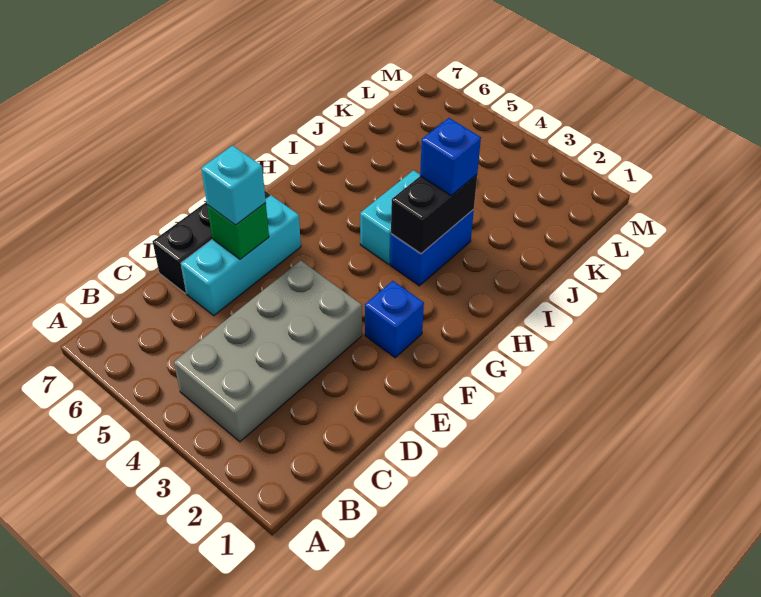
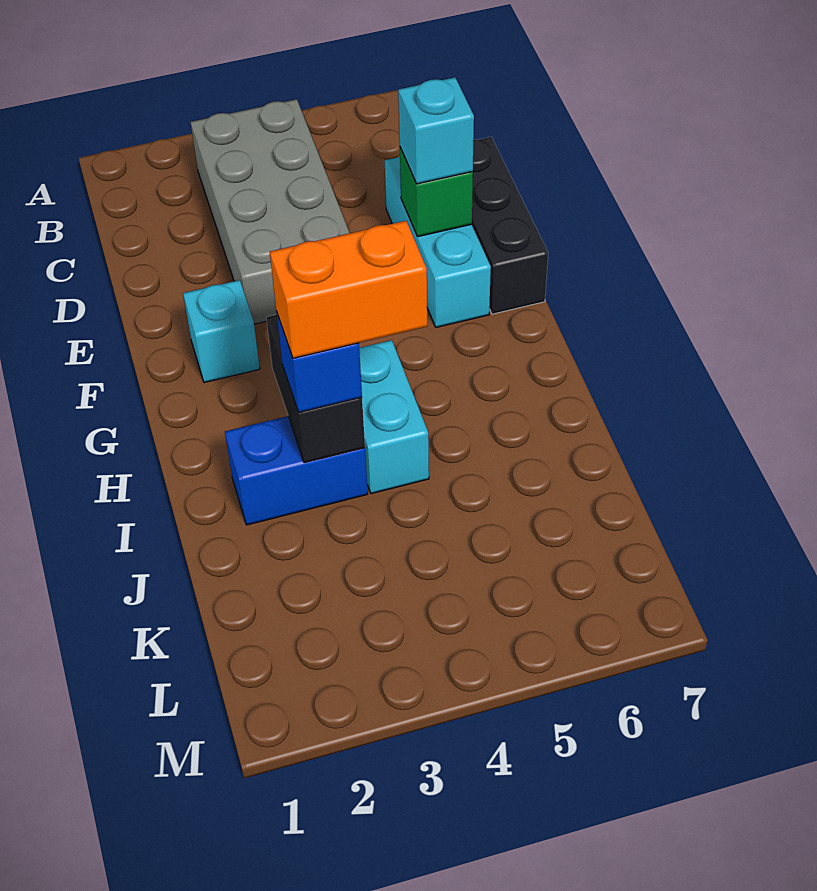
blue 1x1 brick [365,281,424,358] -> cyan 1x1 brick [183,280,260,383]
blue 1x2 brick [390,210,474,286] -> blue 1x2 brick turned to [225,416,368,525]
none -> orange 1x2 brick [270,221,427,358]

